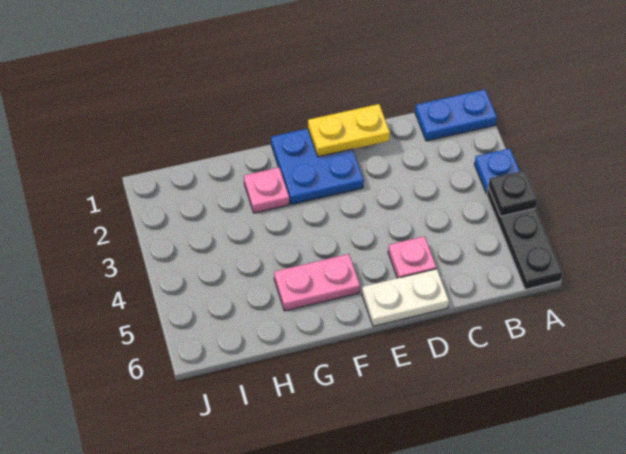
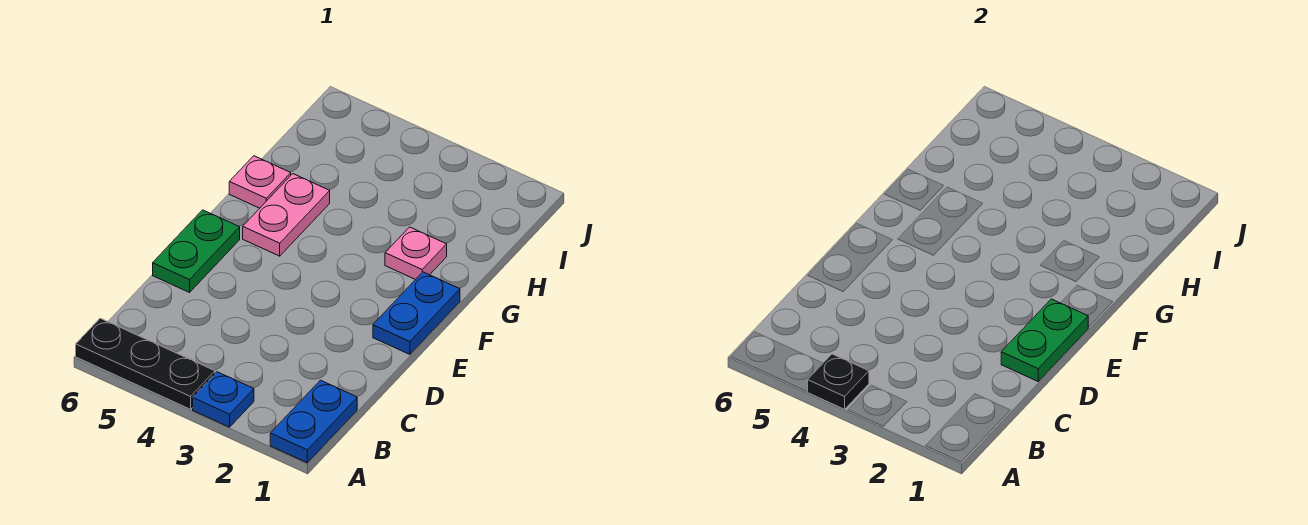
yellow 1x2 plate [308,104,390,157] -> green 1x2 plate [1001,299,1088,381]
pink 1x1 plate [388,236,436,278] -> pink 1x1 plate moved to [229,156,291,208]
white 1x2 plate [362,269,449,326] -> green 1x2 plate [153,210,240,292]
blue 2x2 plate [271,129,364,205] -> blue 1x2 plate [373,272,460,354]

